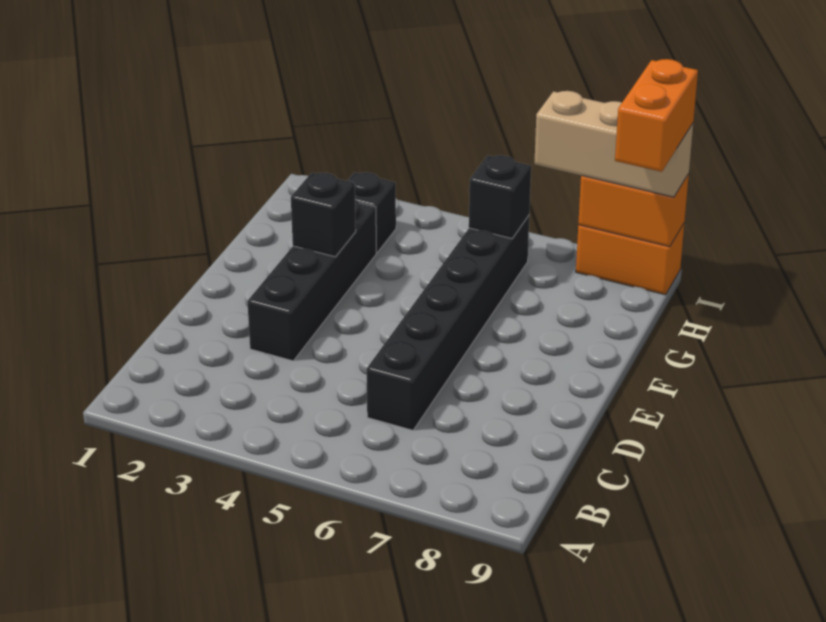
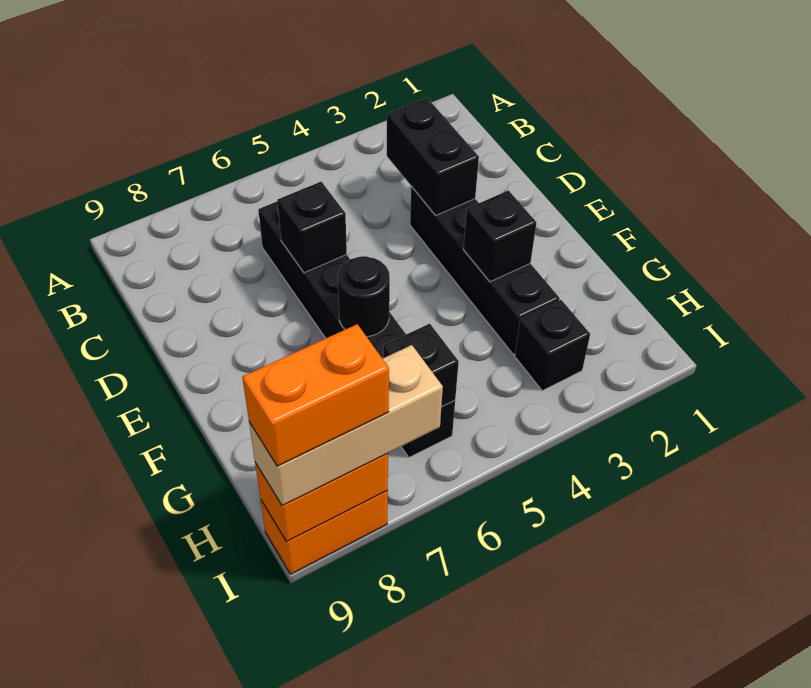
none -> black 1x2 brick [387,98,479,216]
none -> black 1x1 brick [277,182,347,273]
none -> black 1x1 round brick [338,256,390,337]
orange 1x2 brick [615,59,698,172] -> orange 1x2 brick turned to [242,324,389,466]

